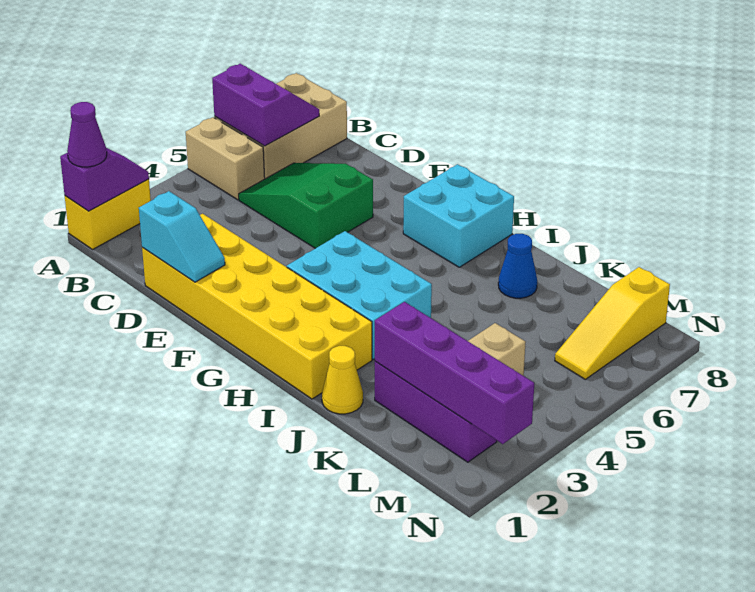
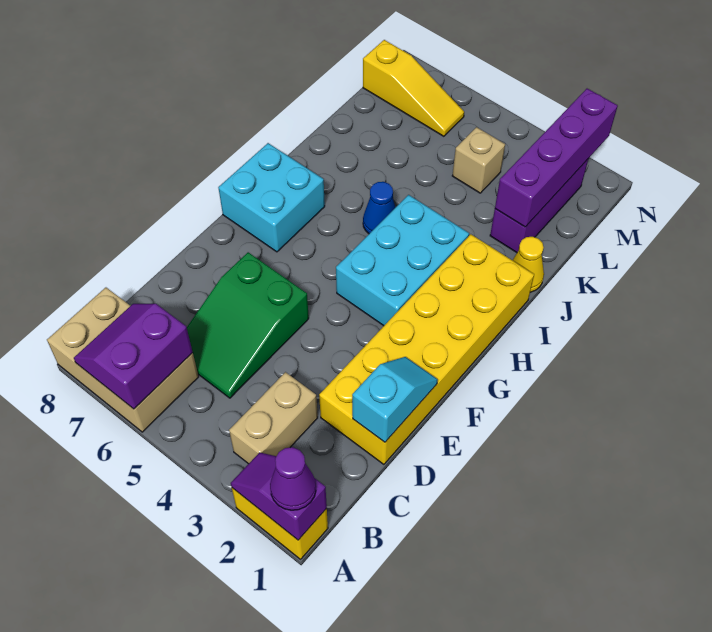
tan 1x2 brick [186,117,265,200] -> tan 1x2 brick moved to [229,372,318,464]
blue 1x1 cone [498,234,537,298] -> blue 1x1 cone moved to [363,182,396,234]

